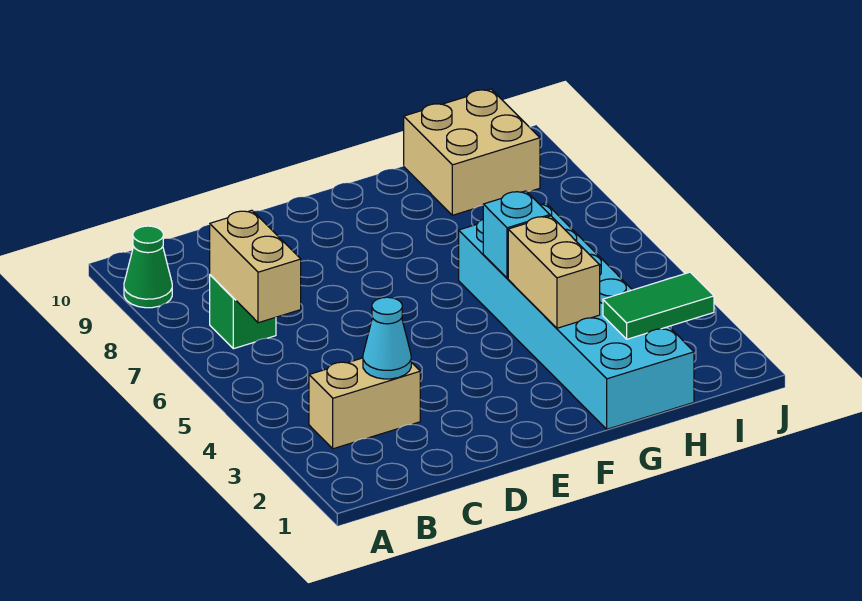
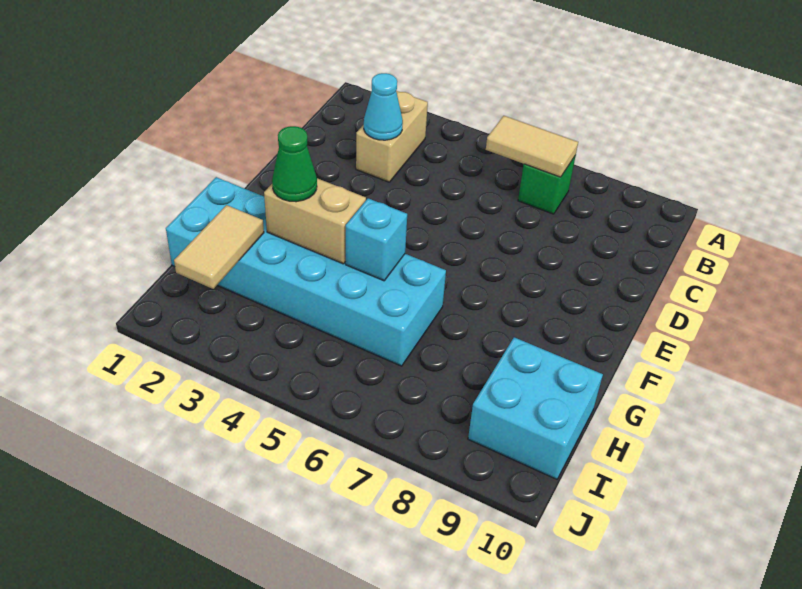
green 1x1 cone [124,226,172,308] -> green 1x1 cone moved to [272,126,317,202]
tan 1x2 brick [210,210,301,323] -> tan 1x2 tile [486,116,578,177]
green 1x2 tile [603,272,714,339] -> tan 1x2 tile [174,205,264,289]
tan 2x2 brick [404,89,540,215] -> cyan 2x2 brick [468,337,603,479]

